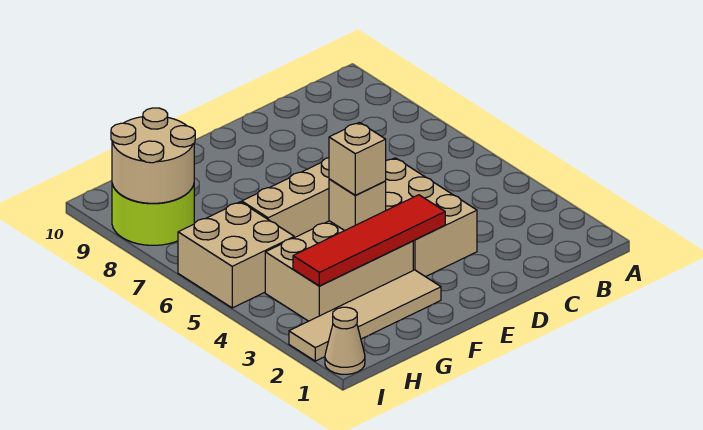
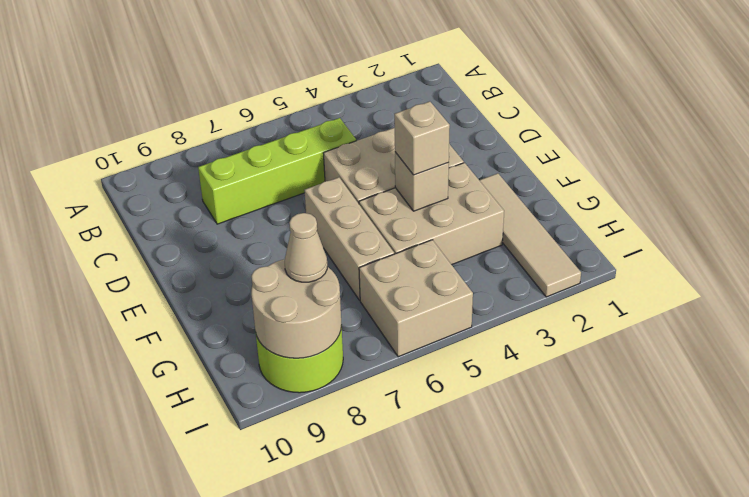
none -> lime 1x4 brick [198,118,356,224]
red 1x4 tile [293,195,445,286] -> none
tan 2x3 brick [265,221,413,321] -> tan 2x3 brick turned to [359,163,504,265]
tan 1x1 cone [325,307,365,374] -> tan 1x1 cone moved to [285,213,327,282]

